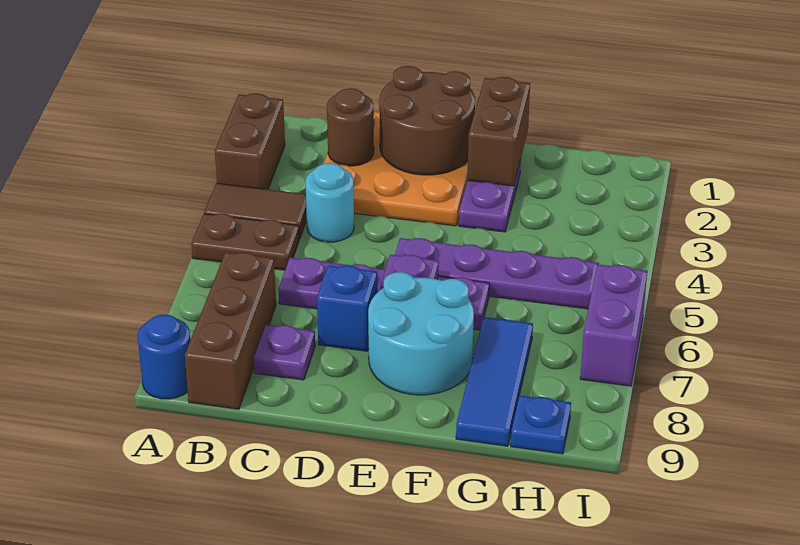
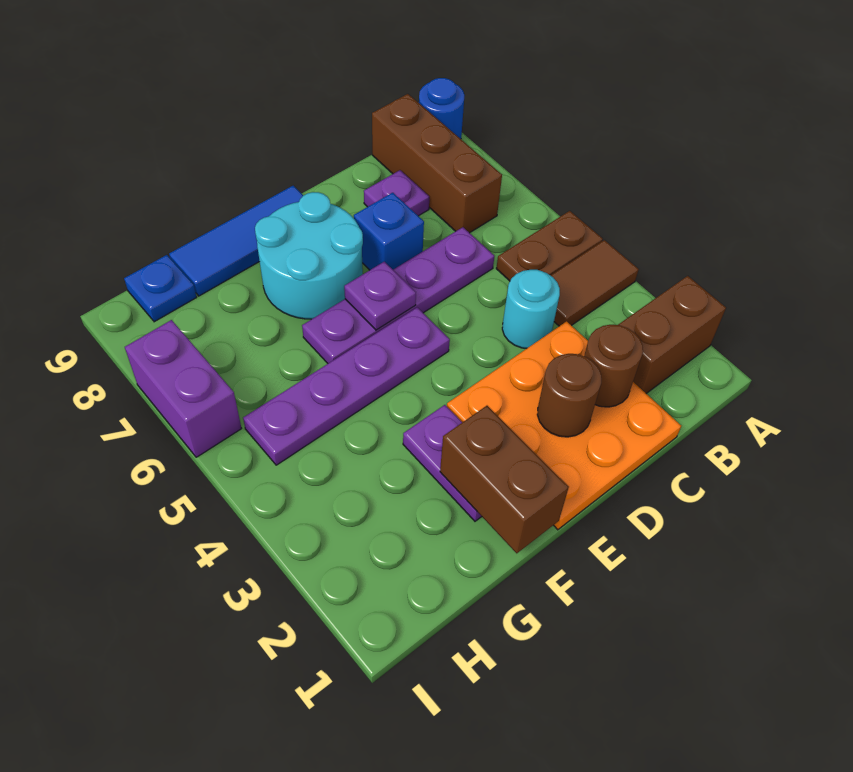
brown 1x2 brick [215,93,285,189] -> brown 1x2 brick turned to [618,276,726,393]
brown 2x2 round brick [379,66,475,175] -> brown 1x1 round brick [537,354,601,437]
blue 1x3 tile [456,317,533,446] -> blue 1x3 tile turned to [169,186,303,296]

